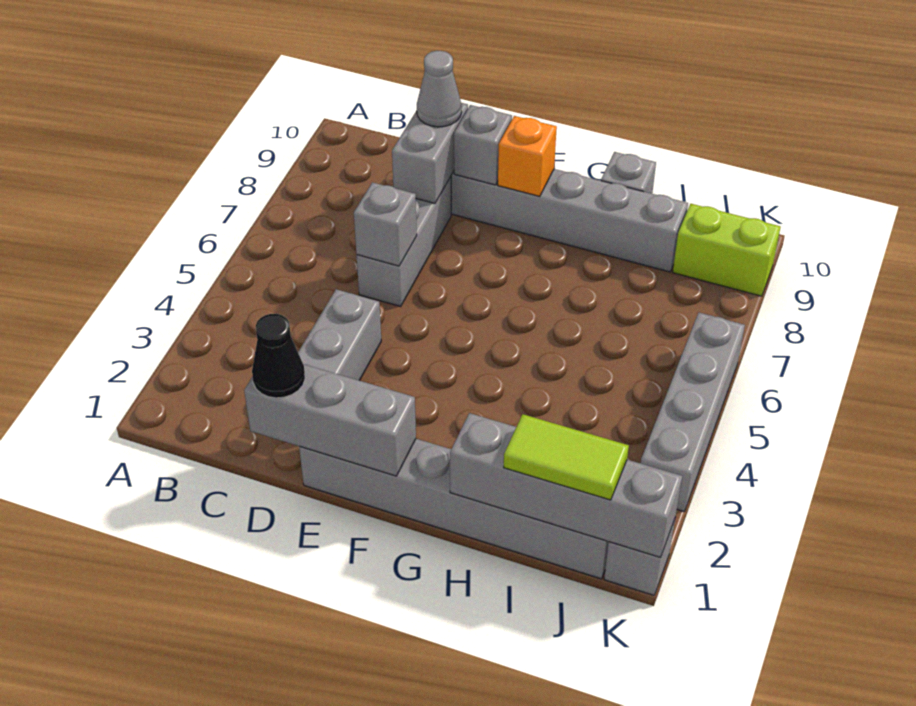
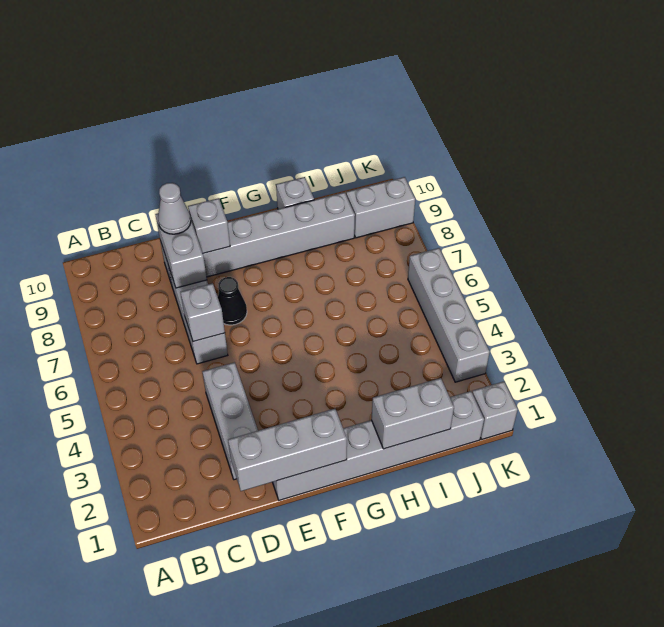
black 1x1 cone [252,314,305,398] -> black 1x1 cone moved to [218,277,247,325]
orange 1x1 brick [498,116,557,196] -> none
grey 1x4 brick [450,413,682,557] -> grey 1x2 brick [372,378,454,449]
lime 1x2 tile [504,414,629,500] -> none
lime 1x2 brick [673,204,780,296] -> grey 1x2 brick [346,177,415,238]

